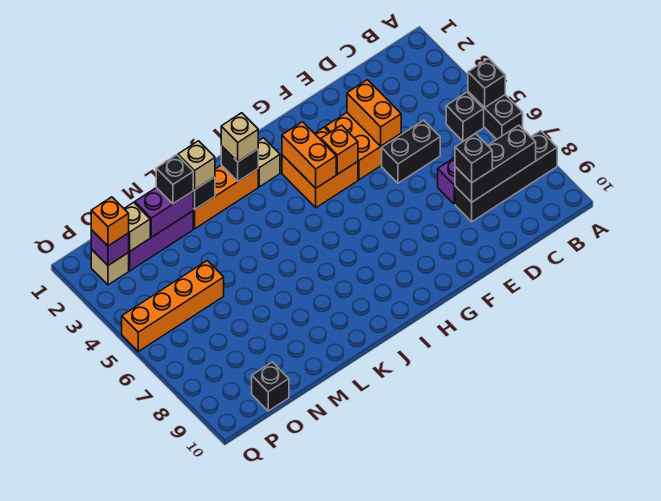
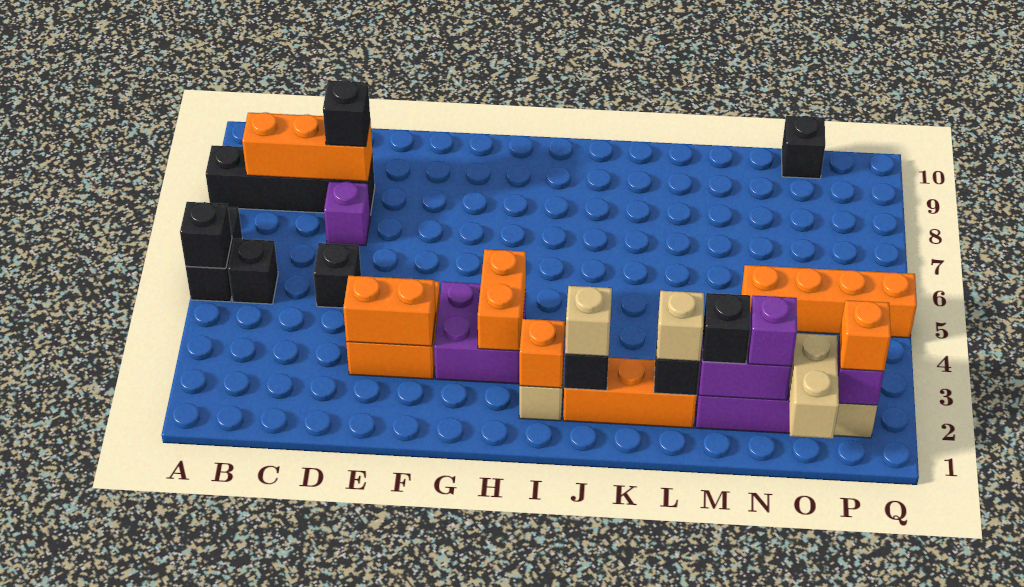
black 1x3 brick [455,125,536,202] -> orange 1x3 brick [242,112,373,181]
black 1x2 brick [382,120,440,183] -> black 1x1 brick [313,243,361,308]
orange 1x2 brick [347,80,401,146] -> orange 1x2 brick turned to [343,276,436,346]
orange 2x2 brick [282,127,358,208] -> purple 2x2 brick [434,282,526,384]
orange 1x1 brick [321,125,358,174] -> orange 1x1 brick moved to [519,319,565,388]
none -> purple 1x1 brick [748,295,797,366]
tan 1x1 brick [124,202,150,252] -> tan 1x2 brick [789,333,839,439]

